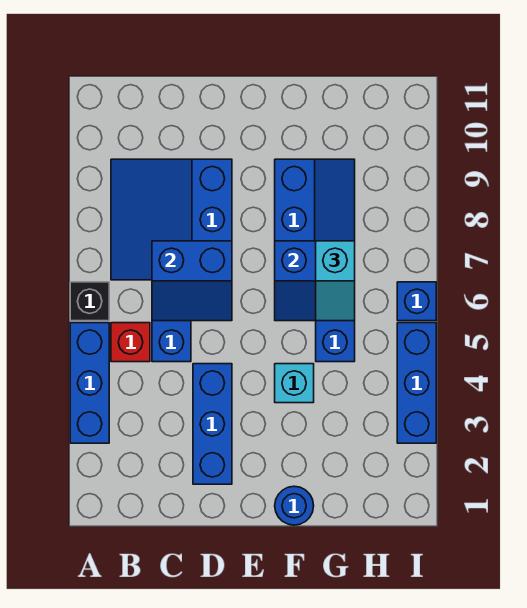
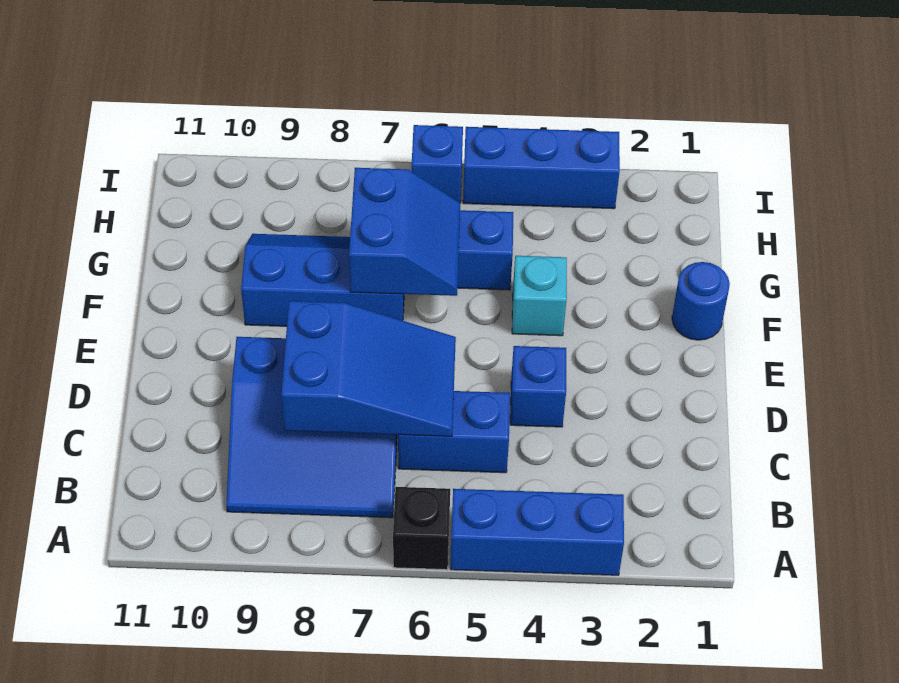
red 1x1 brick [111,323,150,362] -> none
blue 2x2 slope [152,241,232,321] -> blue 2x3 slope [281,301,456,436]
blue 1x3 brick [193,364,232,484] -> blue 1x1 brick [510,346,566,427]
cyan 1x2 slope [316,241,355,321] -> none

